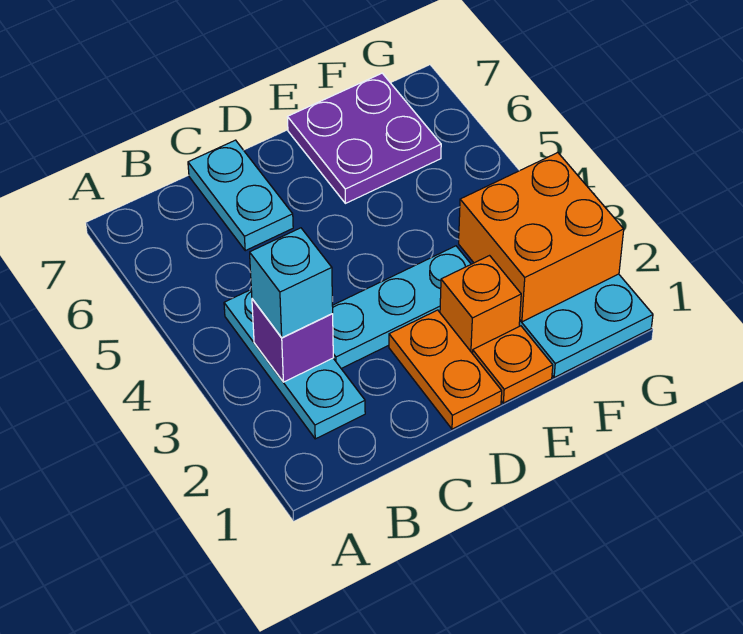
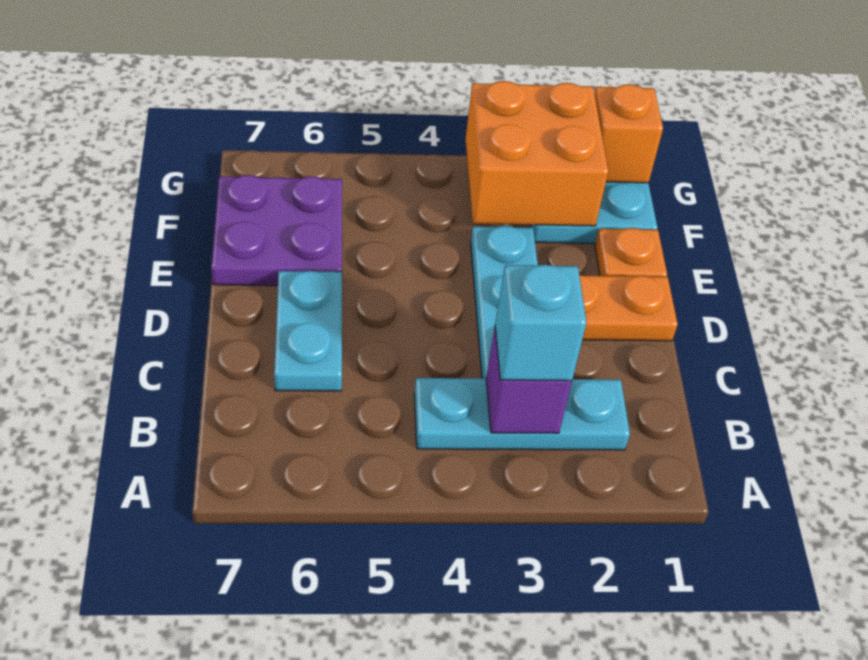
cyan 1x2 plate [188,140,293,251] -> cyan 1x2 plate turned to [274,271,342,391]
orange 1x1 brick [440,256,521,353] -> orange 1x1 brick moved to [595,84,663,183]

